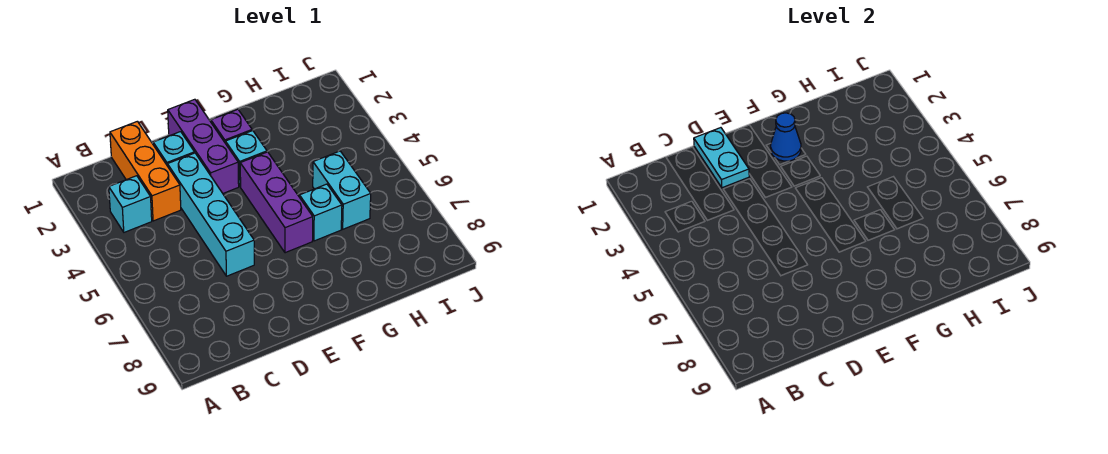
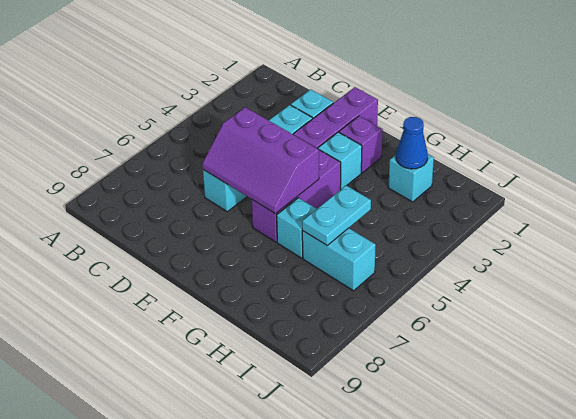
cyan 1x1 brick [109,176,152,232] -> cyan 1x1 brick moved to [388,154,434,202]
orange 1x3 brick [110,121,181,221] -> none
cyan 1x2 plate [694,128,749,188] -> cyan 1x2 plate moved to [302,186,371,245]
none -> purple 2x3 slope [202,107,319,214]
blue 1x1 cone [771,113,801,161] -> blue 1x1 cone moved to [396,117,428,169]
cyan 1x2 brick [313,151,371,229] -> cyan 1x2 brick turned to [302,228,376,291]

